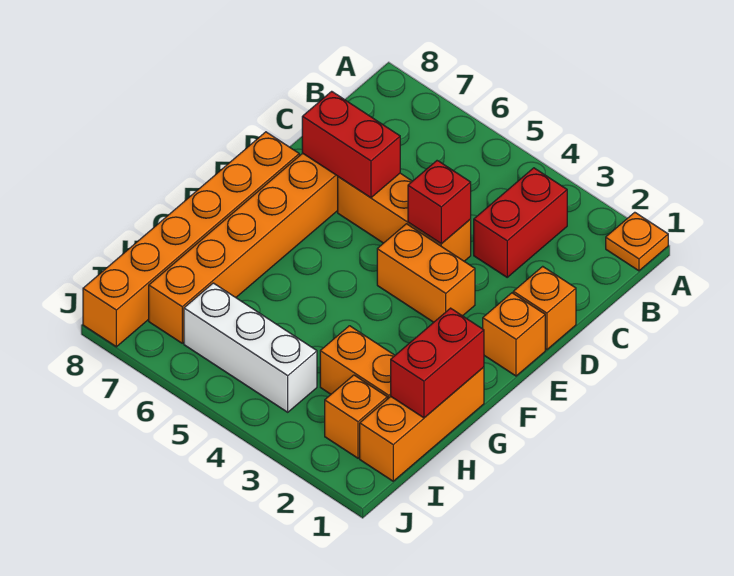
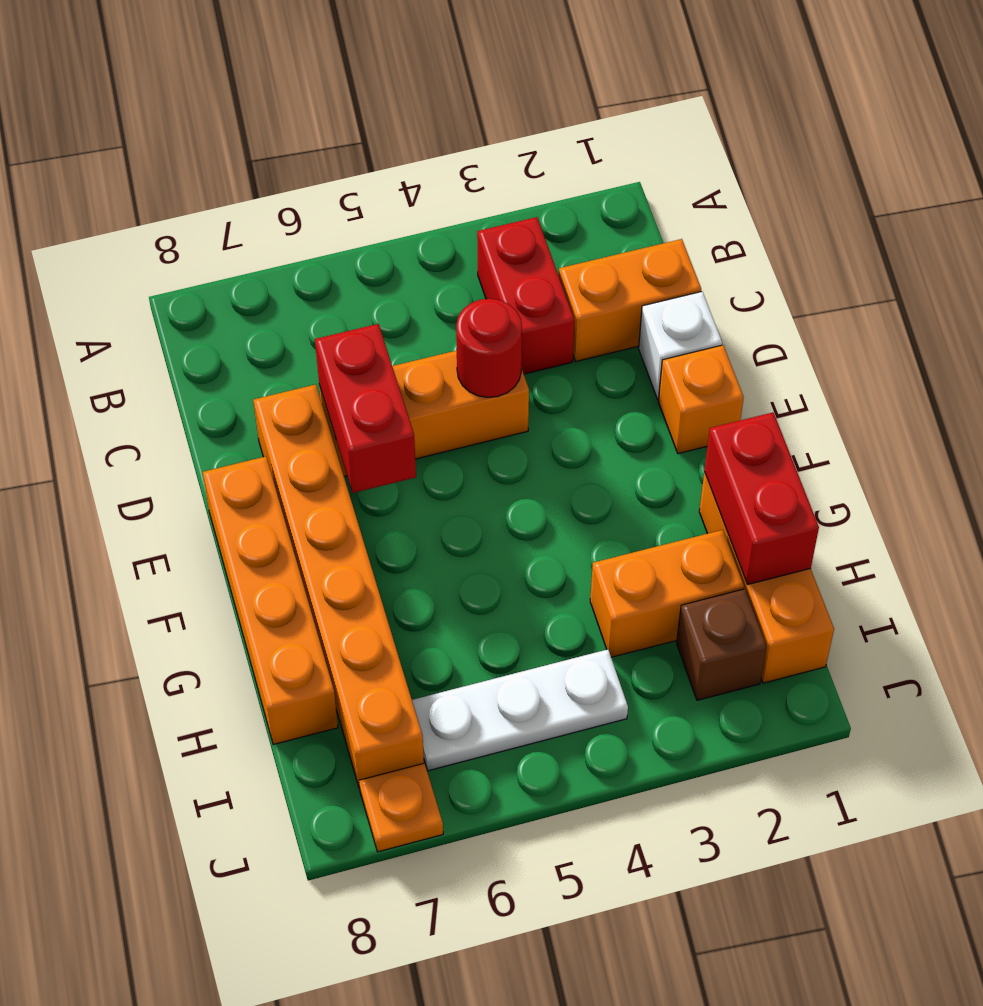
orange 1x1 plate [606,212,668,271] -> orange 1x1 plate moved to [359,763,443,852]
orange 1x1 brick [513,266,576,350] -> white 1x1 brick [639,292,722,399]
red 1x1 brick [408,160,471,244] -> red 1x1 round brick [456,299,522,397]
red 1x2 brick [302,91,400,198] -> red 1x2 brick turned to [315,324,416,493]
orange 1x2 brick [377,224,475,322] -> orange 1x2 brick moved to [559,239,701,361]
orange 1x6 brick [83,132,299,347] -> orange 1x4 brick [203,456,338,745]
orange 1x1 brick [325,375,387,458] -> brown 1x1 brick [677,589,767,700]
white 1x3 brick [184,283,317,412] -> white 1x3 plate [412,649,628,771]

